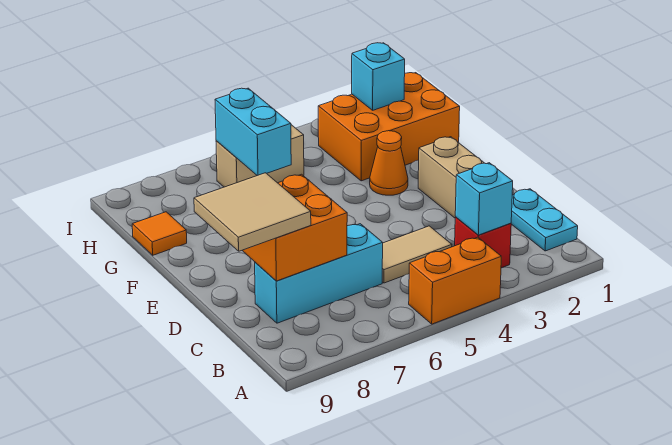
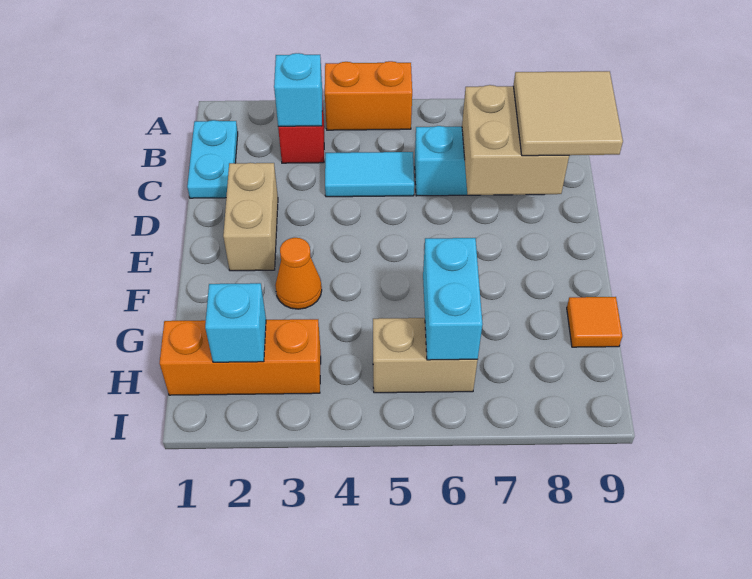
tan 1x2 tile [382,226,452,283] -> cyan 1x2 tile [325,152,414,197]
orange 2x2 brick [242,174,347,281] -> tan 2x2 brick [462,85,569,195]
orange 2x3 brick [318,73,460,181] -> orange 1x3 brick [160,319,321,395]

